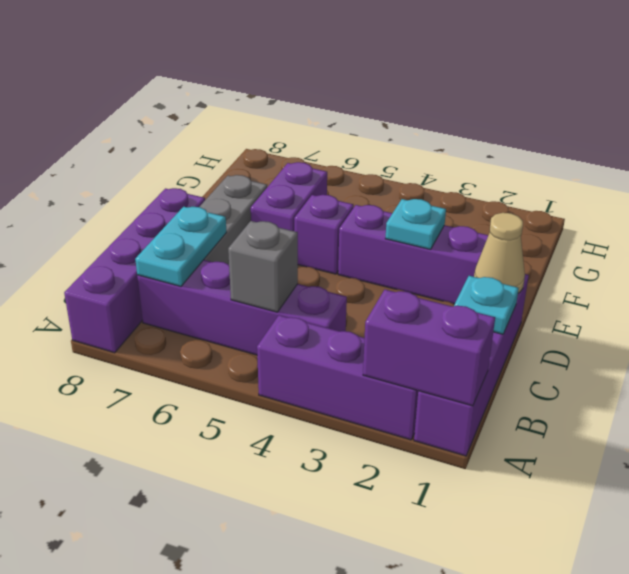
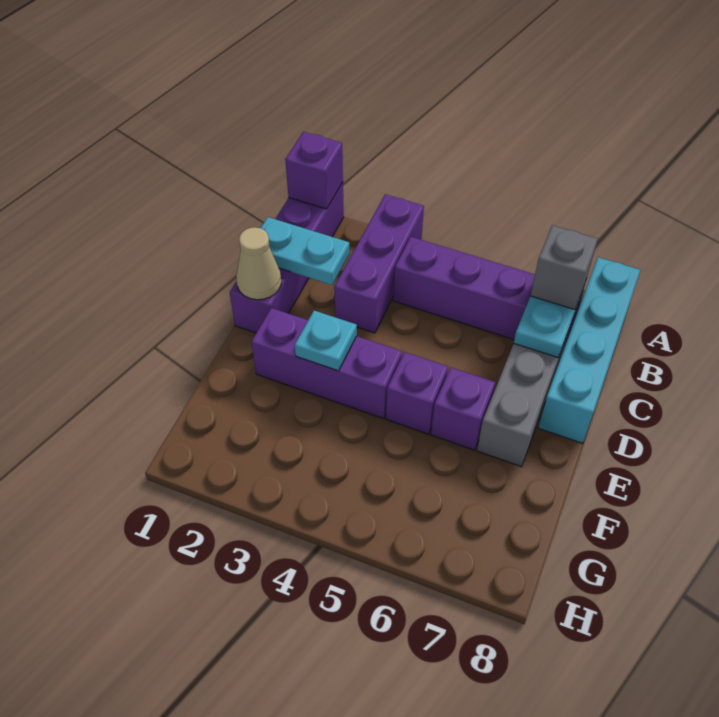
purple 1x2 brick [363,290,495,406] -> purple 1x1 brick [285,132,343,209]
purple 1x3 brick [257,315,418,440] -> purple 1x3 brick turned to [334,194,424,333]
purple 1x4 brick [64,188,205,353] -> cyan 1x4 brick [538,257,640,443]
grey 1x1 brick [228,221,298,312] -> grey 1x1 brick moved to [531,225,598,310]
cyan 1x1 plate [454,276,519,334] -> cyan 1x2 plate [261,217,349,285]
purple 1x2 brick [251,162,327,231] -> purple 1x1 brick [431,368,495,450]

